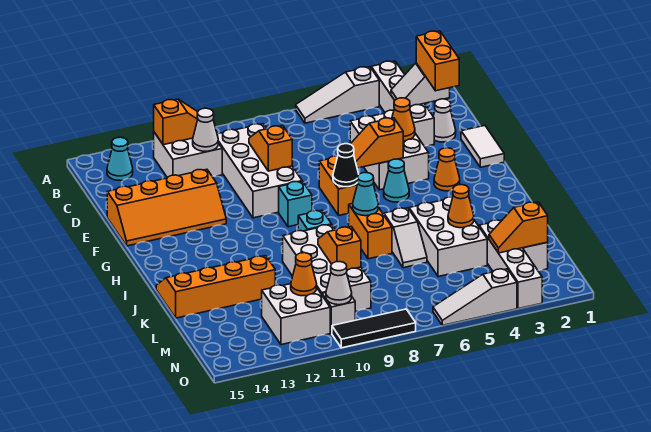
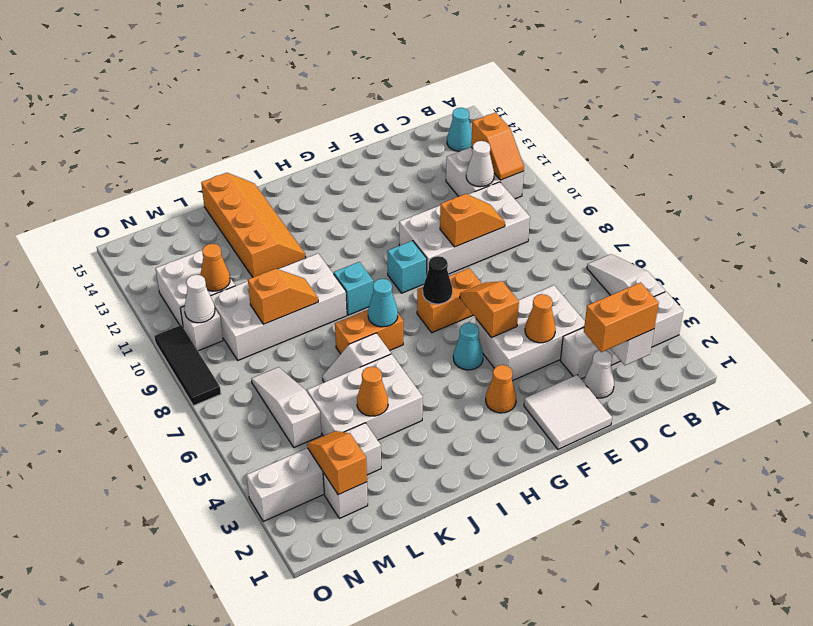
white 1x2 tile [461,126,504,167] -> white 2x2 tile [524,375,612,449]
orange 2x4 slope [107,169,226,246] -> none
white 1x3 slope [433,269,517,325] -> white 1x3 slope moved to [252,367,321,447]

